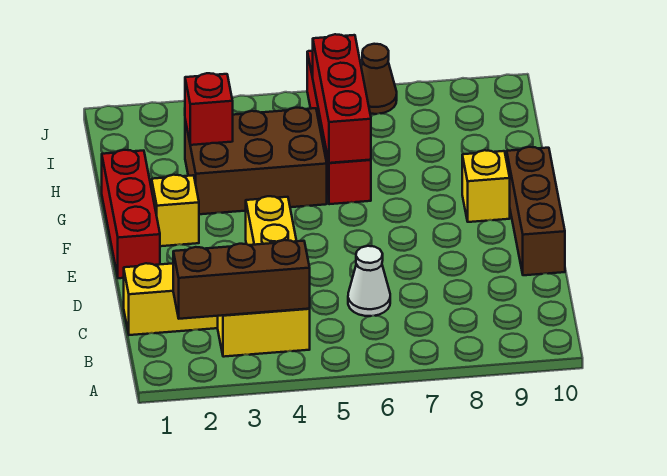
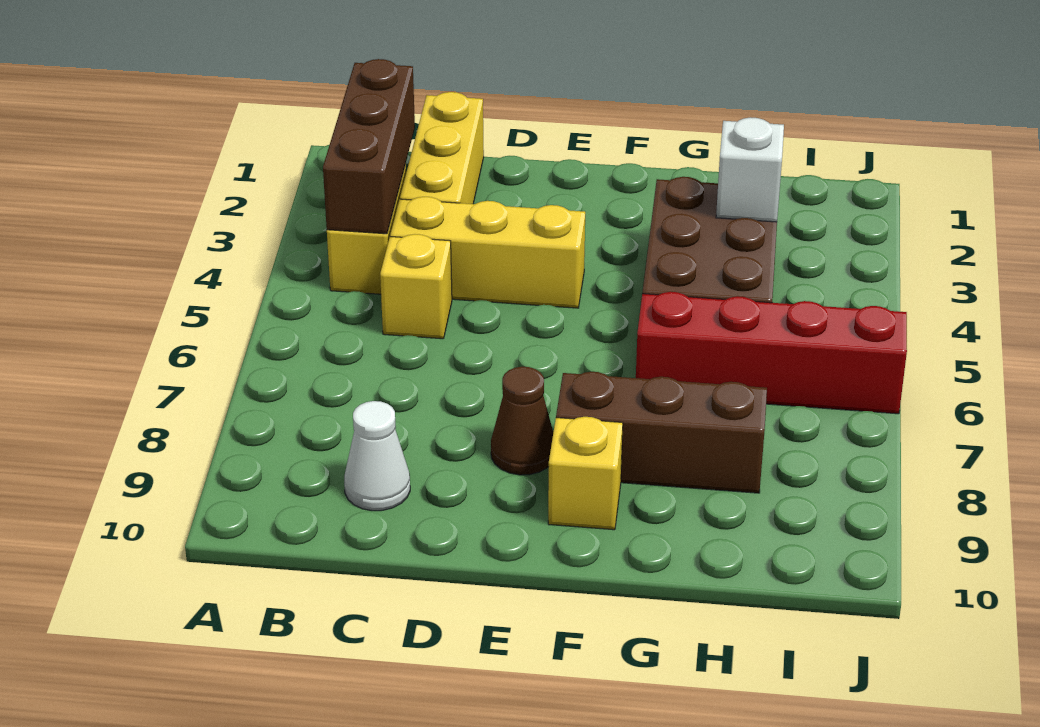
white 1x1 cone [348,246,390,316] -> white 1x1 cone moved to [344,401,410,511]
brown 1x3 brick [507,147,565,275] -> brown 1x3 brick moved to [556,372,767,493]
red 1x3 brick [102,150,160,278] -> none
yellow 1x1 brick [152,175,199,246] -> yellow 1x1 brick moved to [380,234,452,339]
red 1x3 brick [313,34,371,163] -> none
red 1x1 brick [185,73,233,145] -> white 1x1 brick [716,117,784,222]
brown 1x1 cone [361,44,397,114] -> brown 1x1 cone moved to [491,367,553,475]

